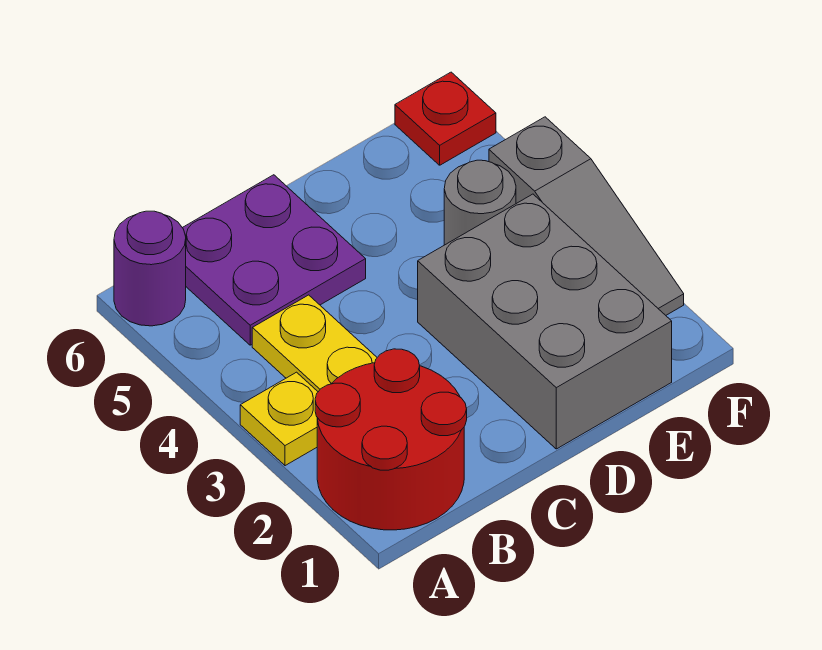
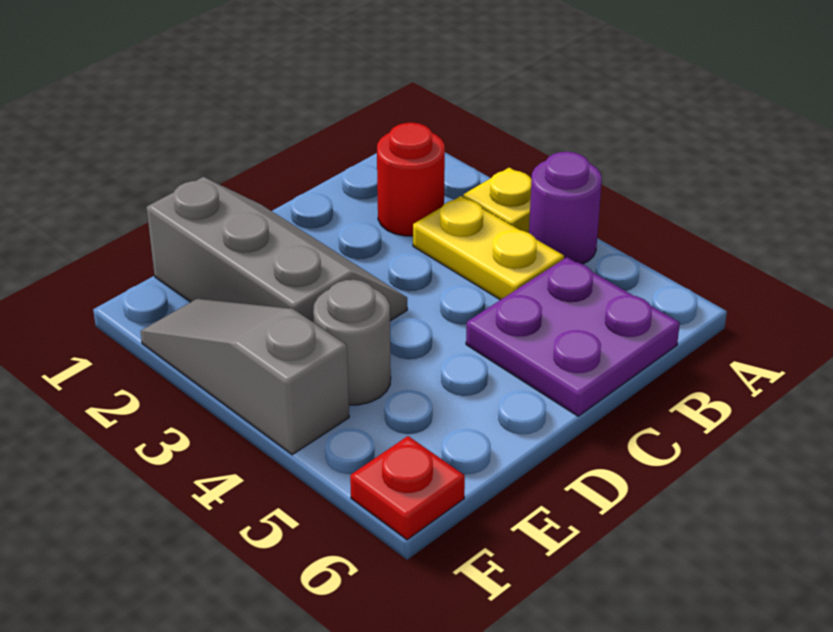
red 2x2 round brick [315,349,467,530] -> red 1x1 round brick [377,123,445,236]
purple 1x1 round brick [114,211,186,326] -> purple 1x1 round brick moved to [529,152,602,264]
grey 2x3 brick [418,194,672,449] -> grey 2x3 slope [147,177,407,323]

